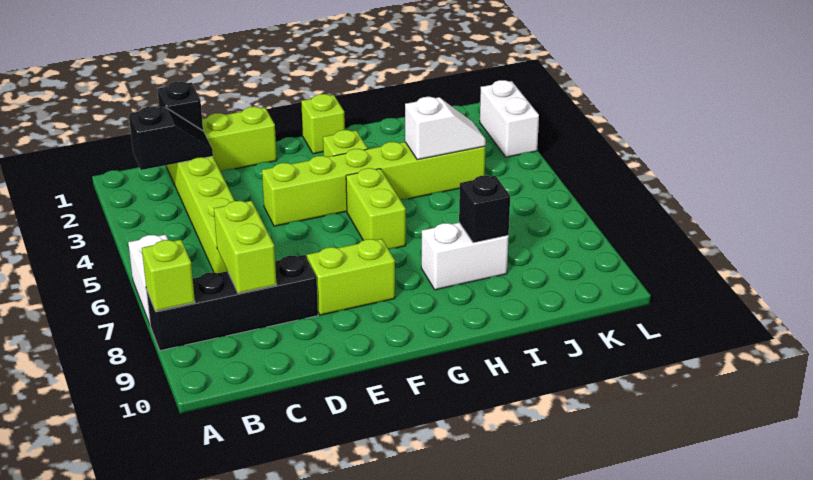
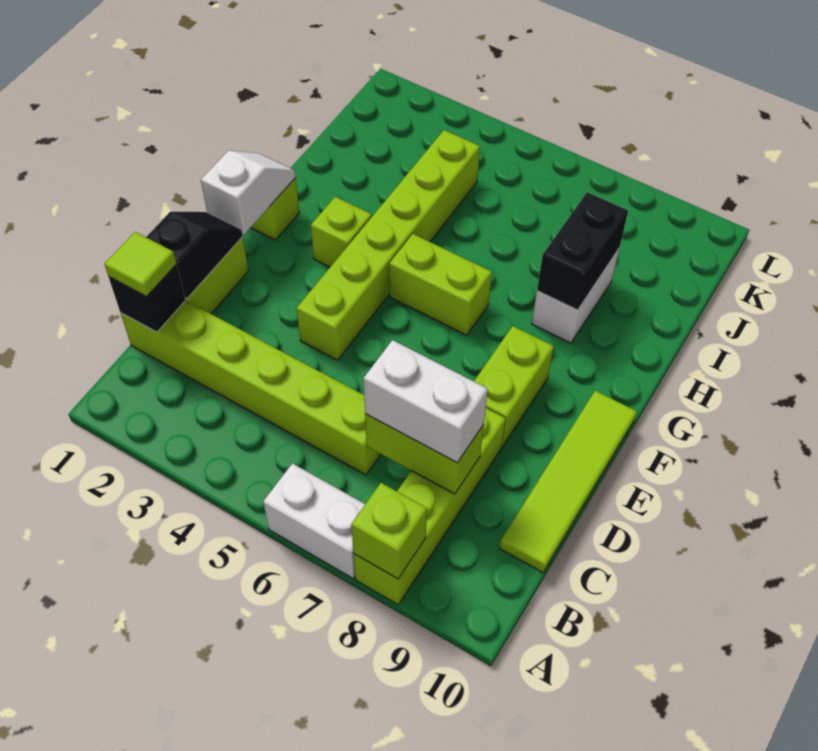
black 1x4 brick [146,255,318,351] -> lime 1x4 brick [354,408,506,605]
black 1x2 slope [129,106,213,170] -> black 1x2 slope moved to [146,212,243,299]
none -> lime 1x1 tile [104,232,177,296]
none -> lime 1x4 tile [500,391,637,572]
white 1x2 slope [405,97,486,160] -> white 1x2 slope moved to [201,151,296,235]
black 1x1 brick [459,176,510,243] -> black 1x2 brick [537,192,628,310]
white 1x2 brick [480,80,539,157] -> white 1x2 brick moved to [363,340,488,463]

